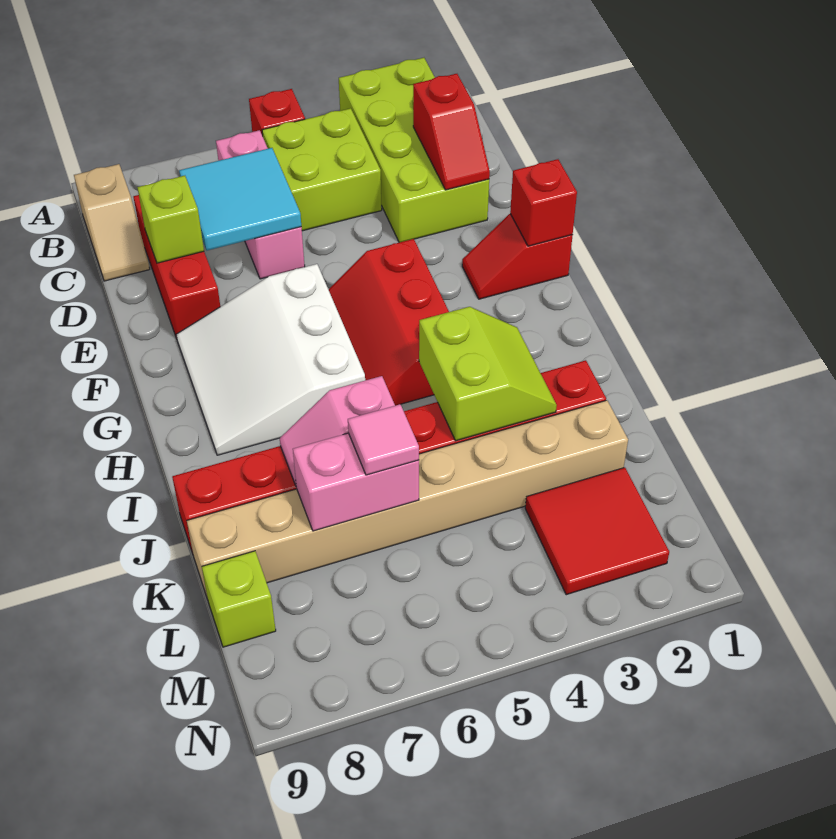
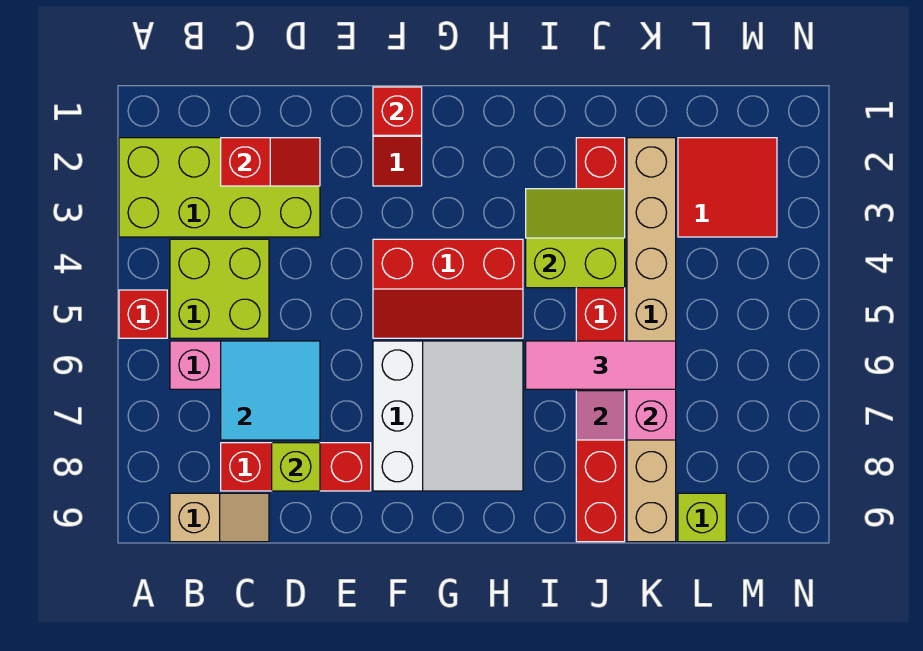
white 3x3 slope [176,264,365,455] -> white 3x3 slope turned to [373,341,523,491]
pink 1x1 tile [348,404,419,475] -> pink 1x3 tile [526,341,676,389]

